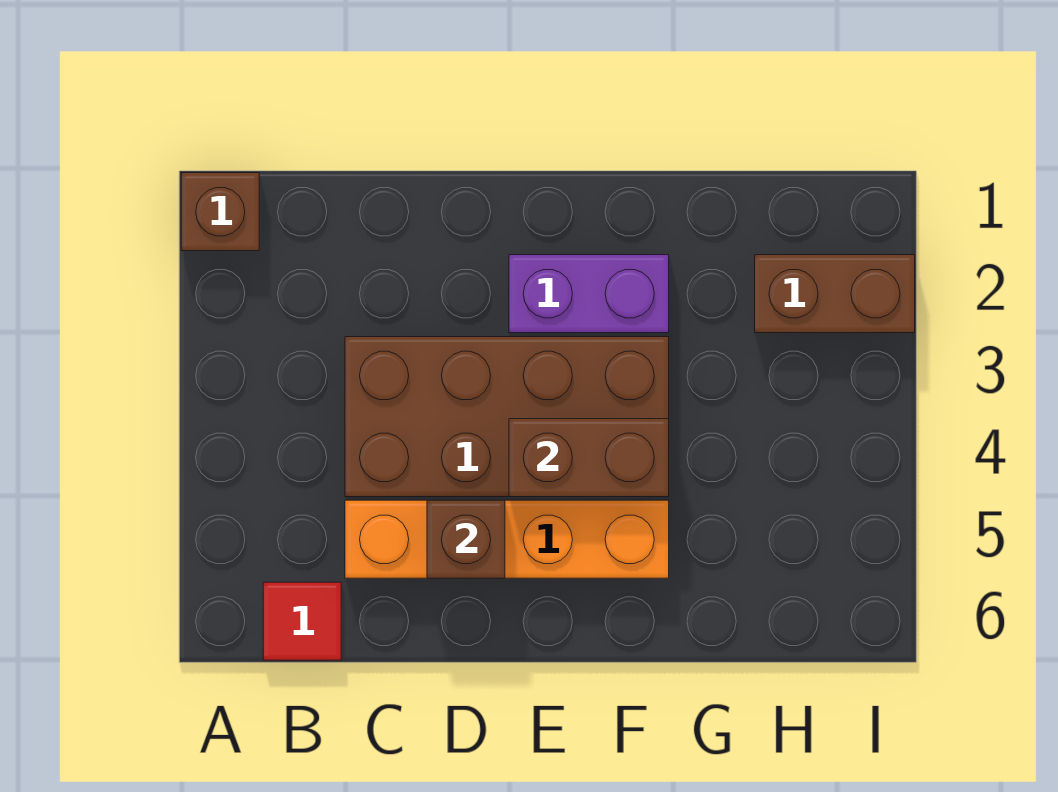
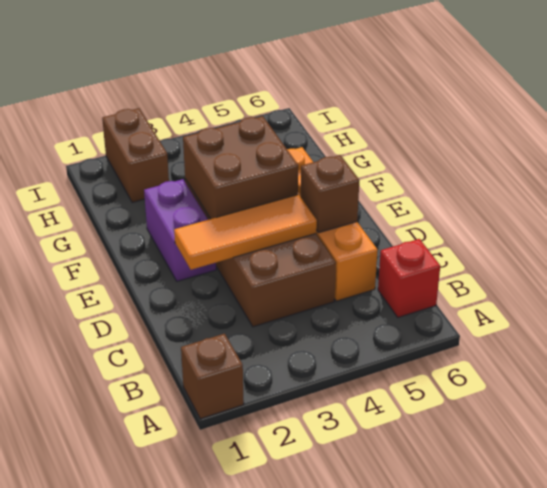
red 1x1 tile [263,582,341,660] -> red 1x1 brick [378,239,440,317]
none -> orange 1x3 tile [174,195,317,270]
brown 1x2 brick [509,419,669,497] -> brown 2x2 brick [183,116,298,219]

